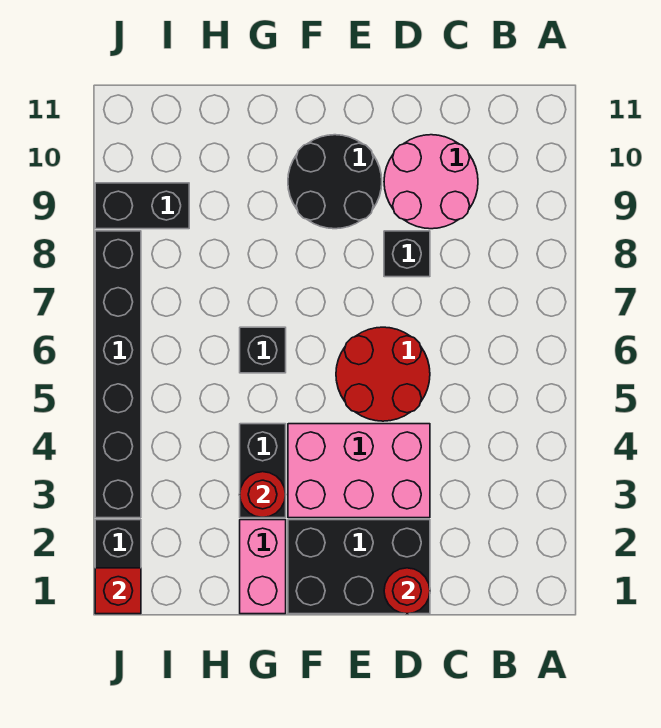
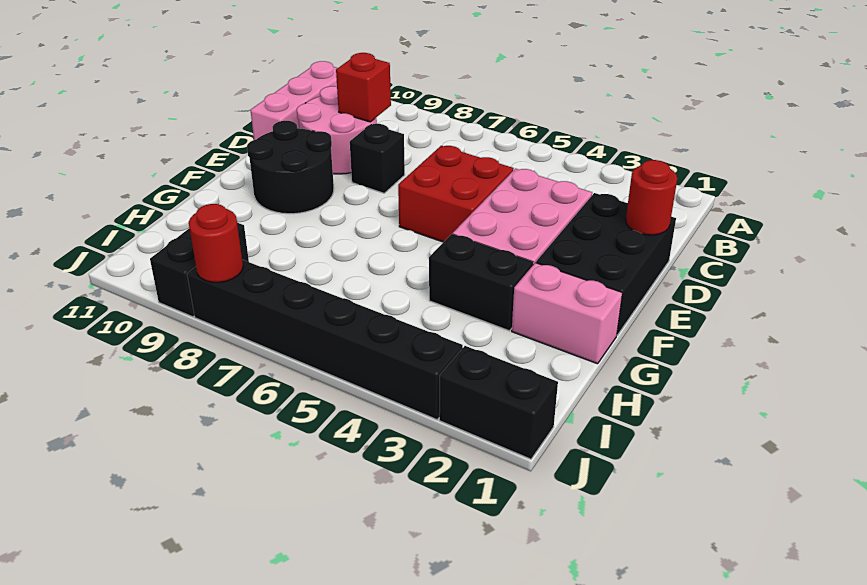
none -> pink 1x3 brick [251,61,337,140]
red 2x2 round brick [336,327,430,421] -> red 2x2 brick [398,146,514,242]
red 1x1 round brick [240,472,286,517] -> red 1x1 round brick moved to [189,204,243,282]
black 1x1 brick [240,327,286,373] -> none
red 1x1 brick [95,568,141,614] -> red 1x1 brick moved to [336,53,391,122]

